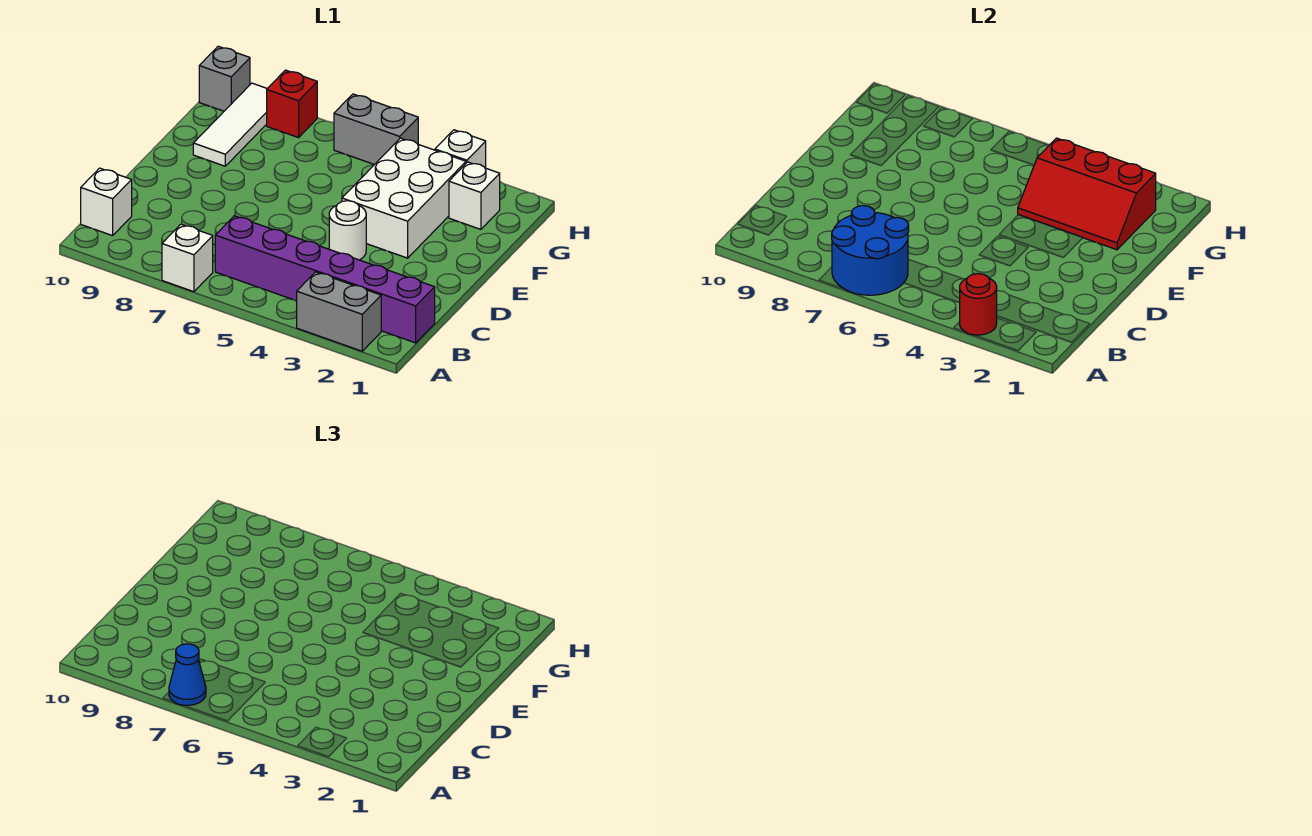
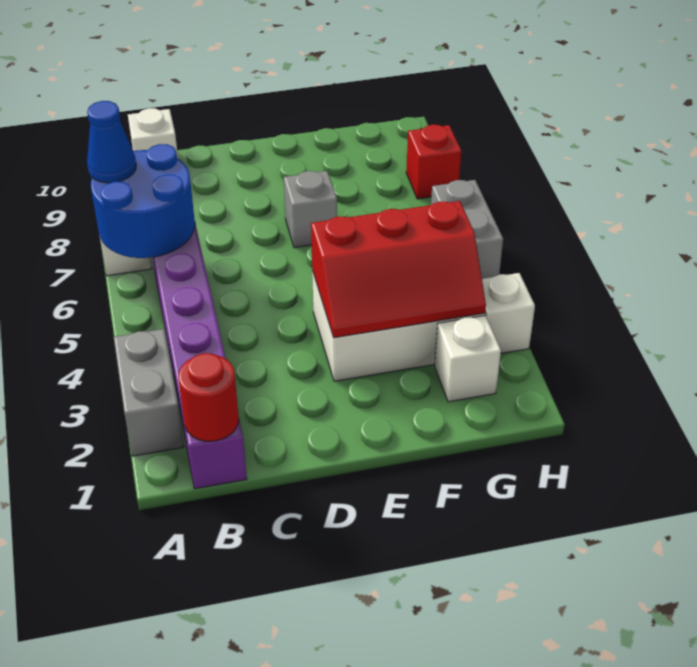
red 1x1 round brick [960,274,997,335] -> red 1x1 round brick moved to [178,353,239,441]
white 1x1 round brick [329,201,366,260] -> none
red 2x3 slope [1018,138,1156,250] -> red 2x3 slope turned to [311,201,486,338]
white 1x3 tile [193,83,267,166] -> none
grey 1x1 brick [199,46,250,111] -> grey 1x1 brick moved to [284,171,337,248]

